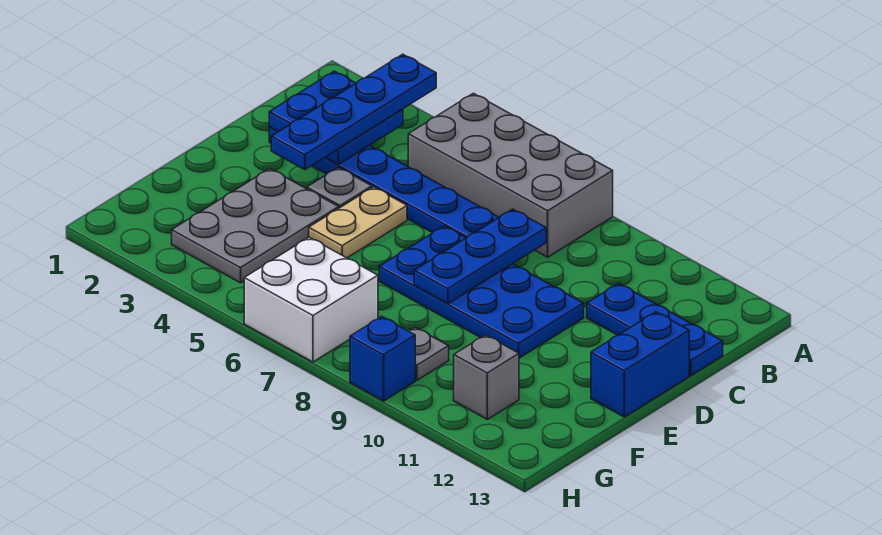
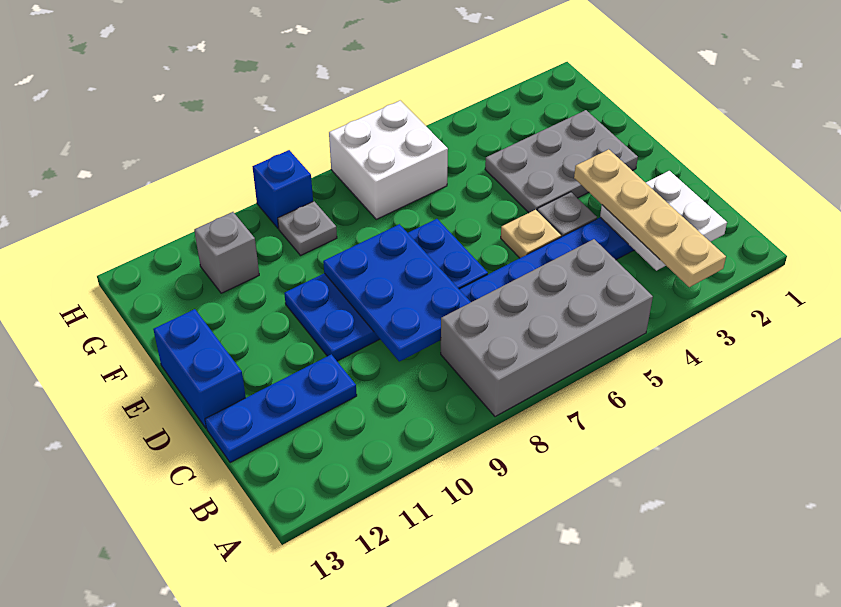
blue 1x4 plate [271,54,436,170] -> tan 1x4 plate [574,149,726,287]
blue 2x2 plate [269,71,403,165] -> white 2x2 plate [600,171,727,271]
blue 1x3 plate [414,209,546,304] -> blue 2x3 plate [323,224,471,361]
tan 1x2 plate [309,187,407,258] -> tan 1x1 plate [501,210,561,258]
grey 2x3 plate [172,169,339,283] -> grey 2x3 plate turned to [485,110,638,213]

